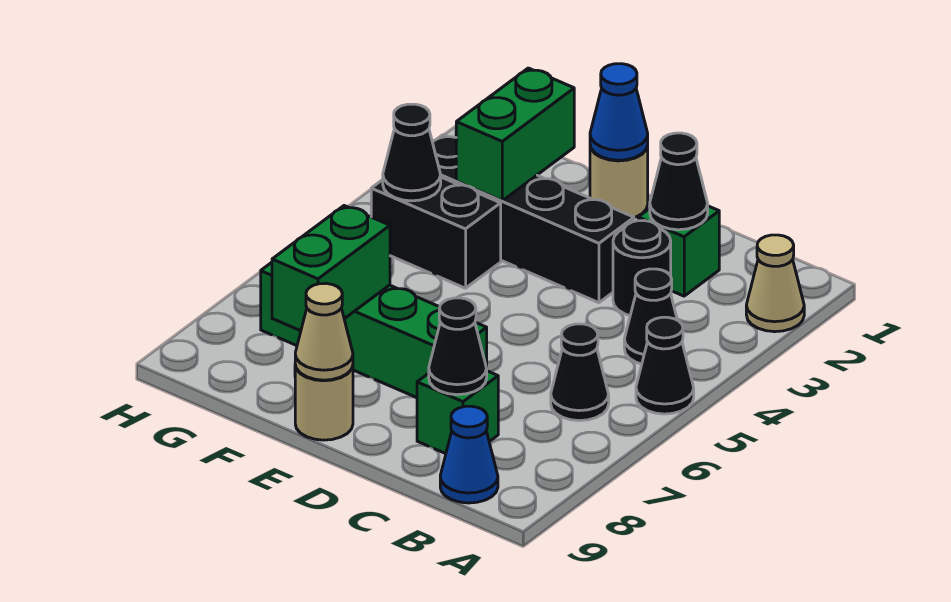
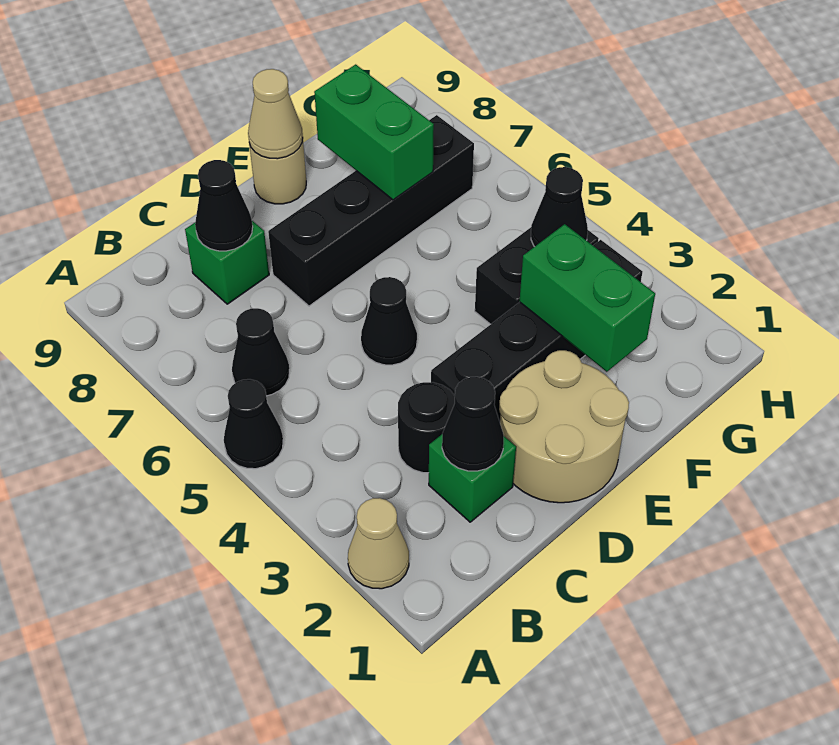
black 1x1 cone [624,269,677,364] -> black 1x1 cone moved to [361,277,417,365]
blue 1x1 cone [440,406,498,503] -> none
green 1x4 brick [261,262,487,398] -> black 1x4 brick [268,115,474,306]
tan 1x1 round brick [590,146,648,218] -> tan 2x2 round brick [499,350,629,503]
blue 1x1 cone [590,64,648,160] -> none

